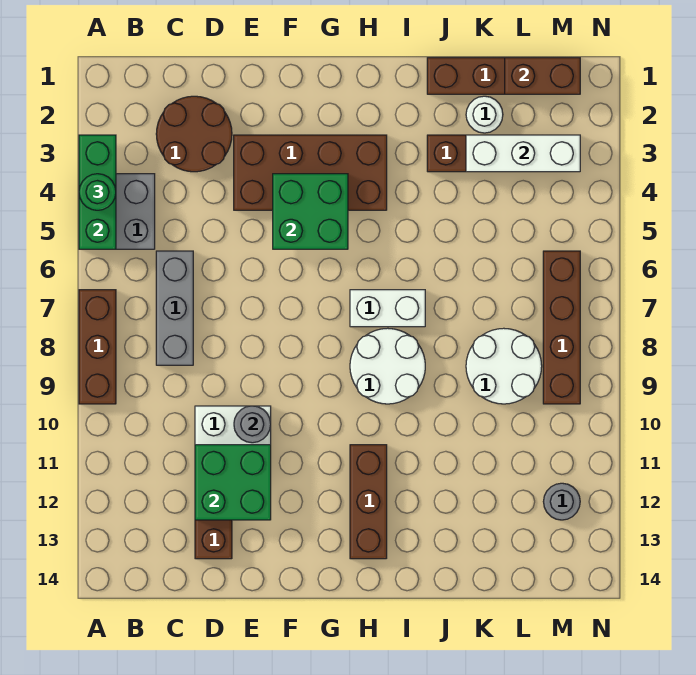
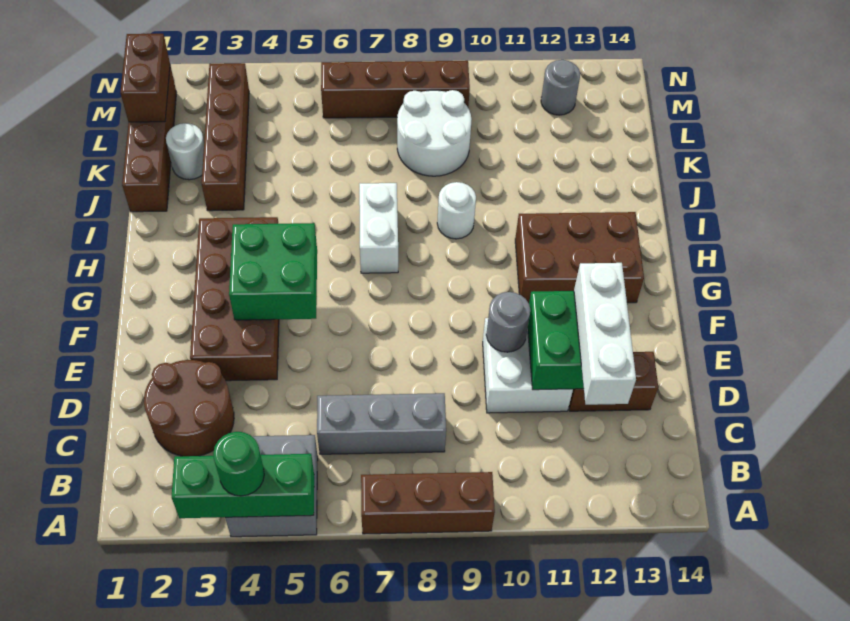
white 2x2 round brick [350,328,425,404] -> white 1x1 round brick [437,182,476,239]
brown 1x3 brick [350,445,387,559] -> brown 2x3 brick [515,212,644,303]
white 1x3 brick [466,135,580,172] -> white 1x3 brick moved to [574,263,636,405]

